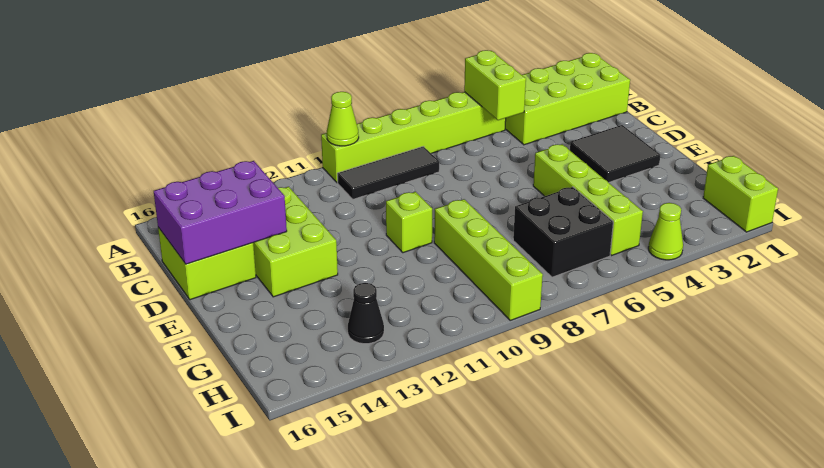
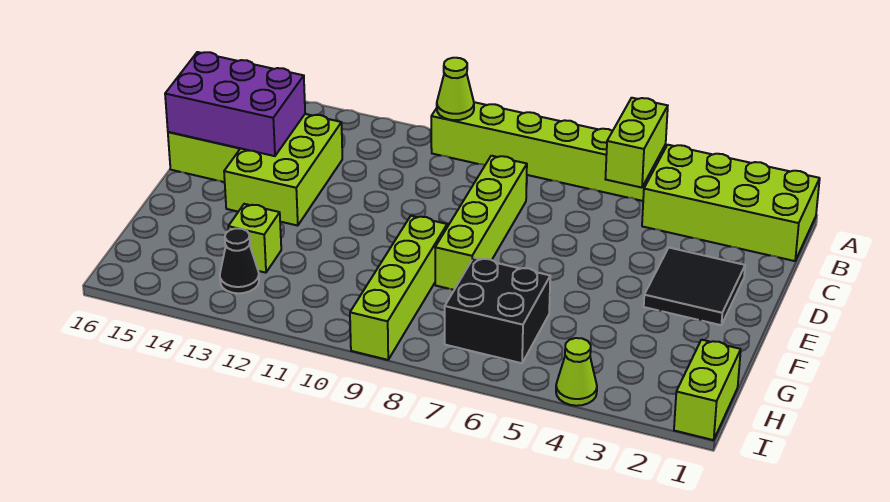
black 1x3 tile [337,146,439,199] -> none
lime 1x4 brick [533,144,643,255] -> lime 1x4 brick moved to [435,156,527,290]
lime 1x1 brick [386,192,432,253] -> lime 1x1 brick moved to [228,204,281,273]

